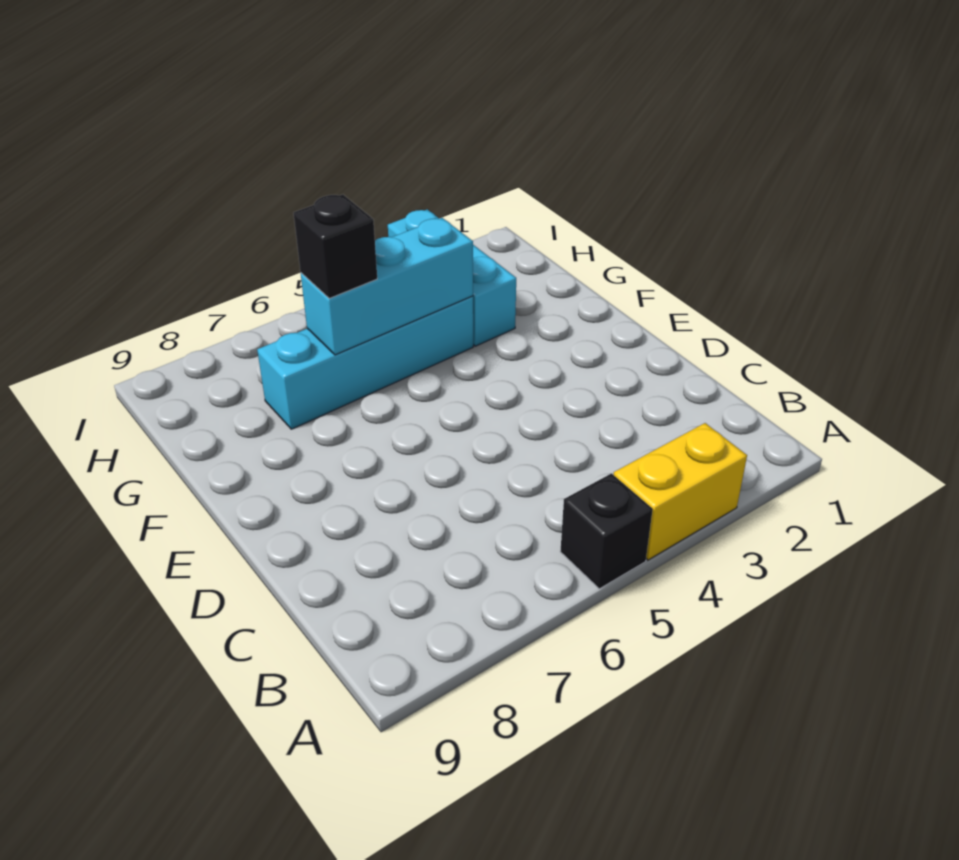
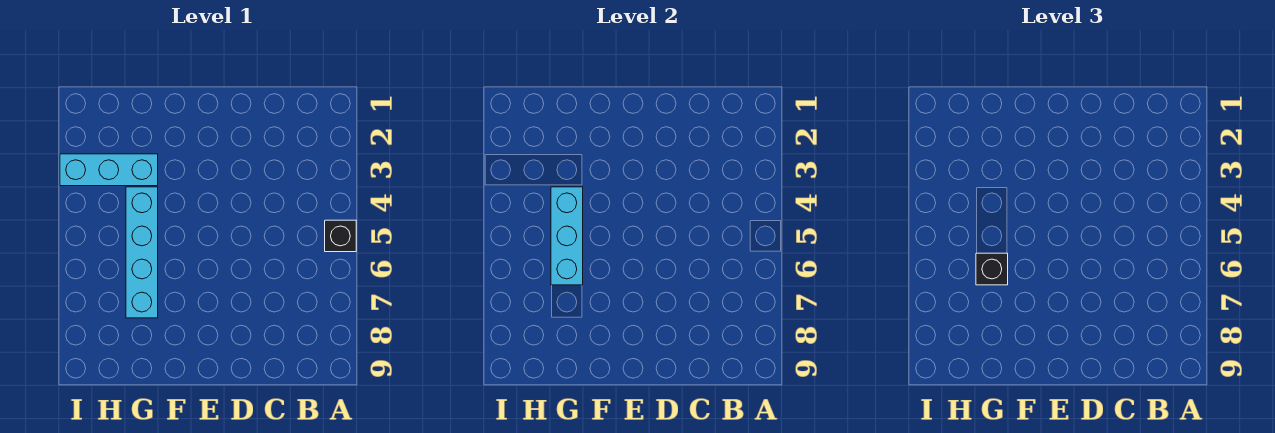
yellow 1x2 brick [614,423,747,560] -> none

